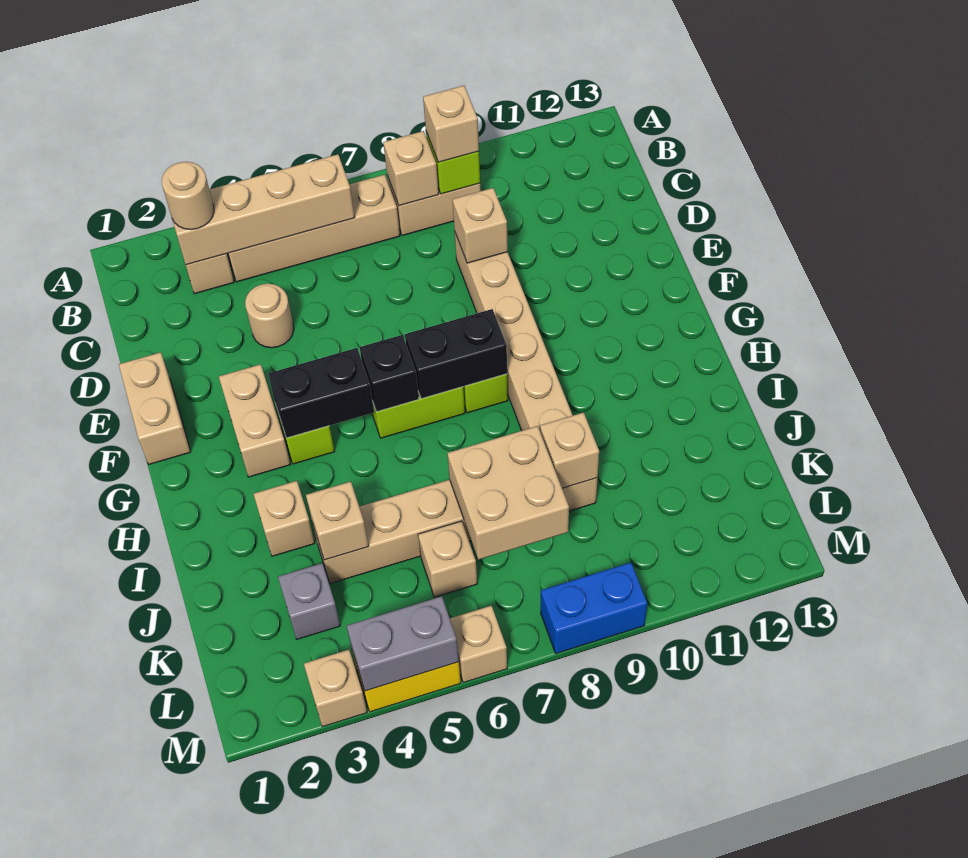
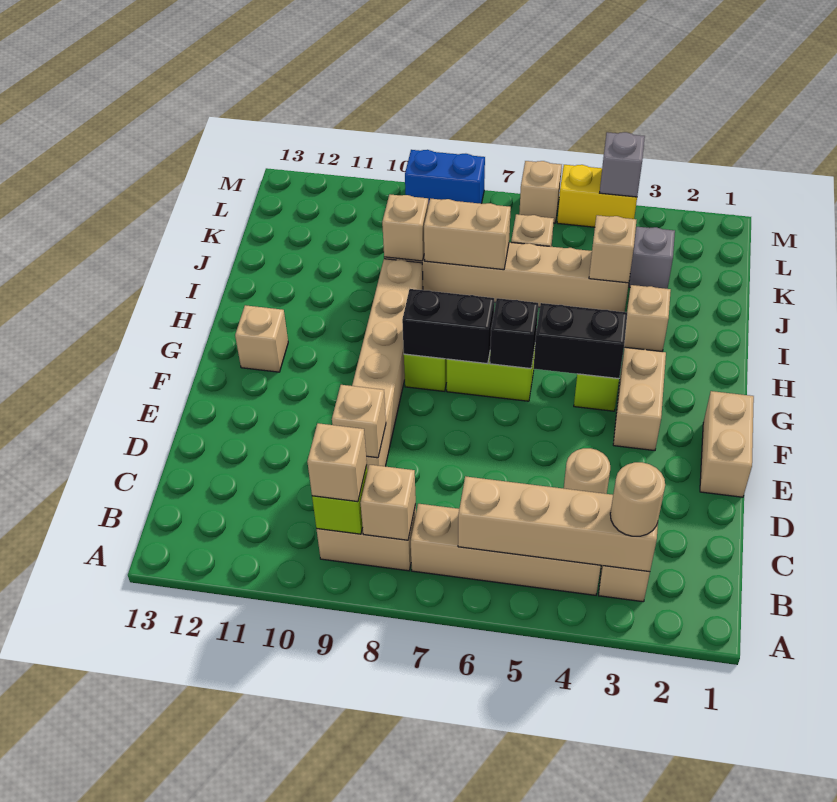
tan 2x2 brick [447,426,569,560] -> tan 1x2 brick [424,199,511,270]
tan 1x1 brick [304,650,367,727] -> tan 1x1 brick moved to [235,305,288,372]
grey 1x2 brick [347,596,459,691] -> grey 1x1 brick [600,132,645,197]

